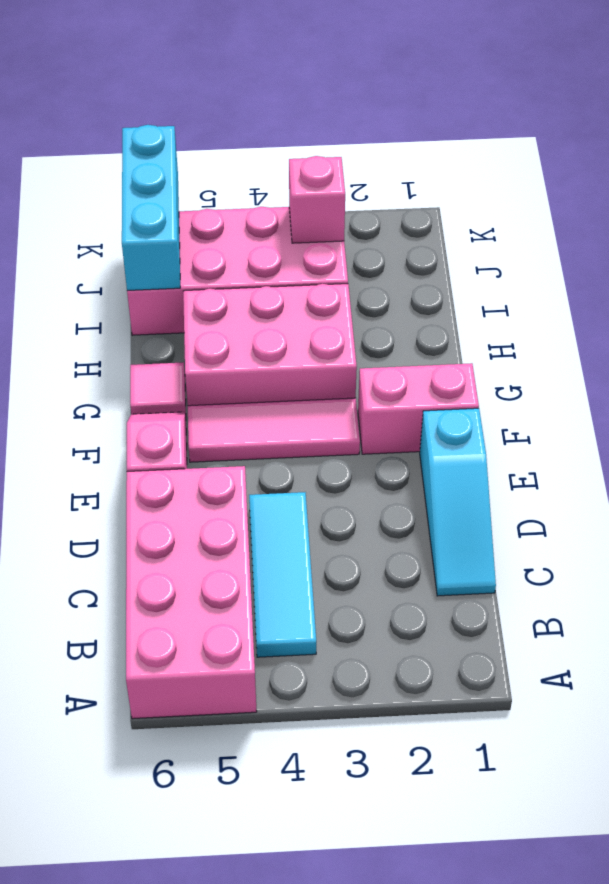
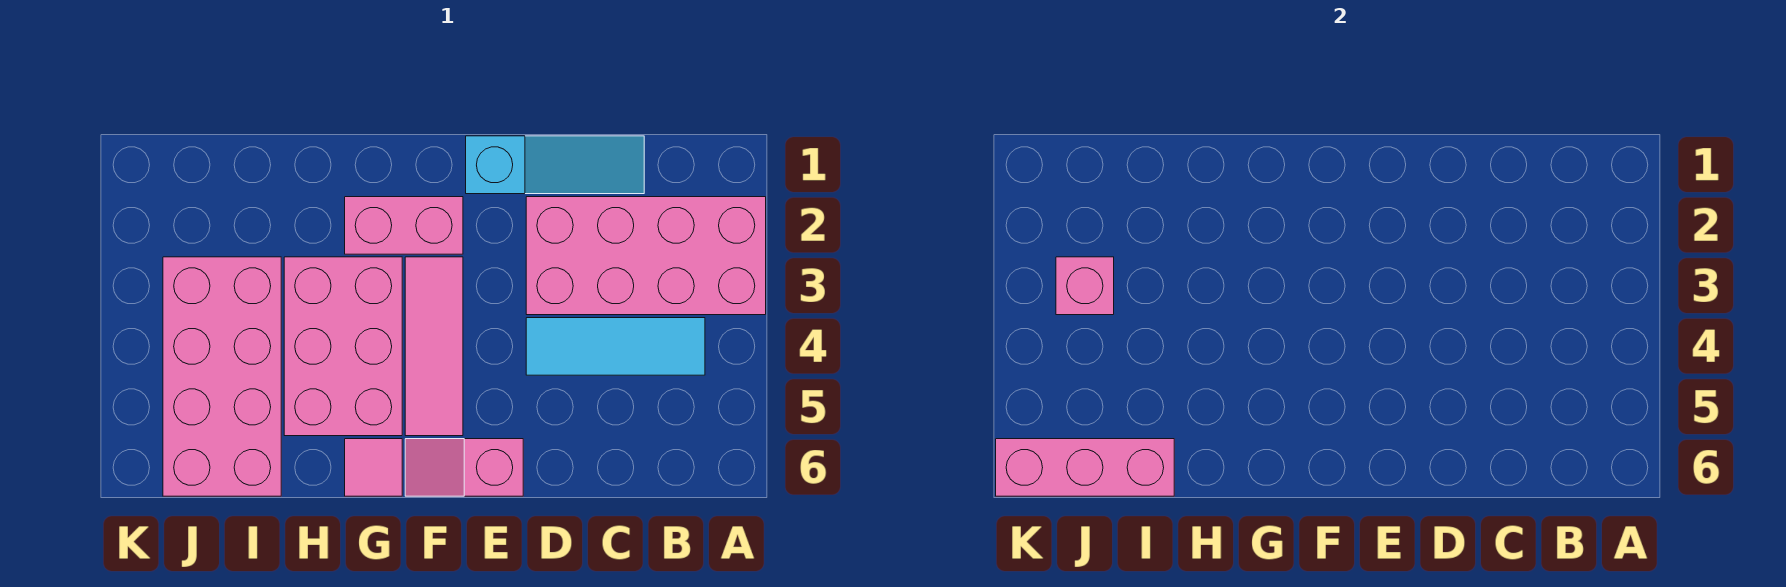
pink 2x4 brick [126,466,257,719] -> pink 2x4 brick moved to [526,197,766,315]
pink 1x2 brick [358,363,479,454] -> pink 1x2 brick turned to [345,197,463,254]
cyan 1x3 brick [122,125,180,290] -> pink 1x3 brick [996,439,1174,496]

